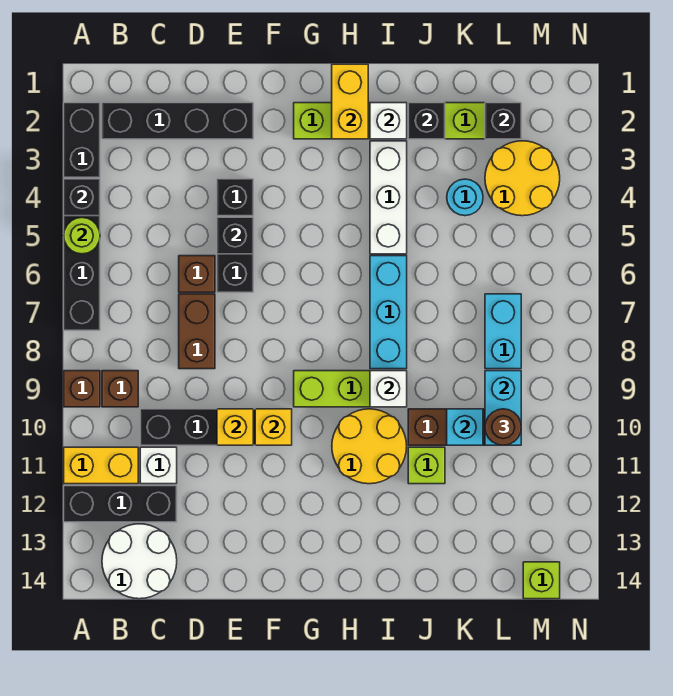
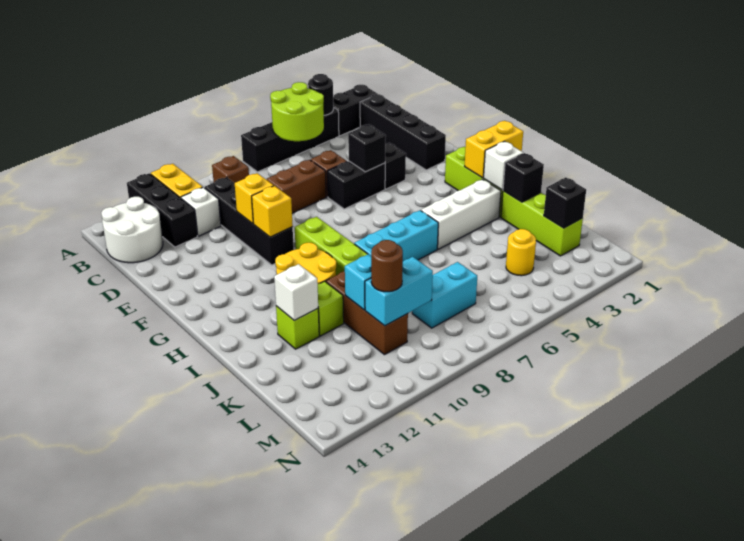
black 1x1 brick [64,179,100,216] -> black 1x1 round brick [308,74,333,115]
lime 1x1 round brick [64,218,100,254] -> lime 2x2 round brick [270,82,324,141]
brown 1x1 brick [64,371,100,407] -> none
white 1x1 brick [370,371,407,407] -> white 1x1 brick moved to [274,264,318,320]
cyan 1x1 round brick [447,179,483,216] -> none
yellow 2x2 round brick [485,141,560,216] -> yellow 1x1 round brick [506,229,536,276]
lime 1x1 brick [523,562,560,599] -> lime 1x1 brick moved to [276,306,319,349]

